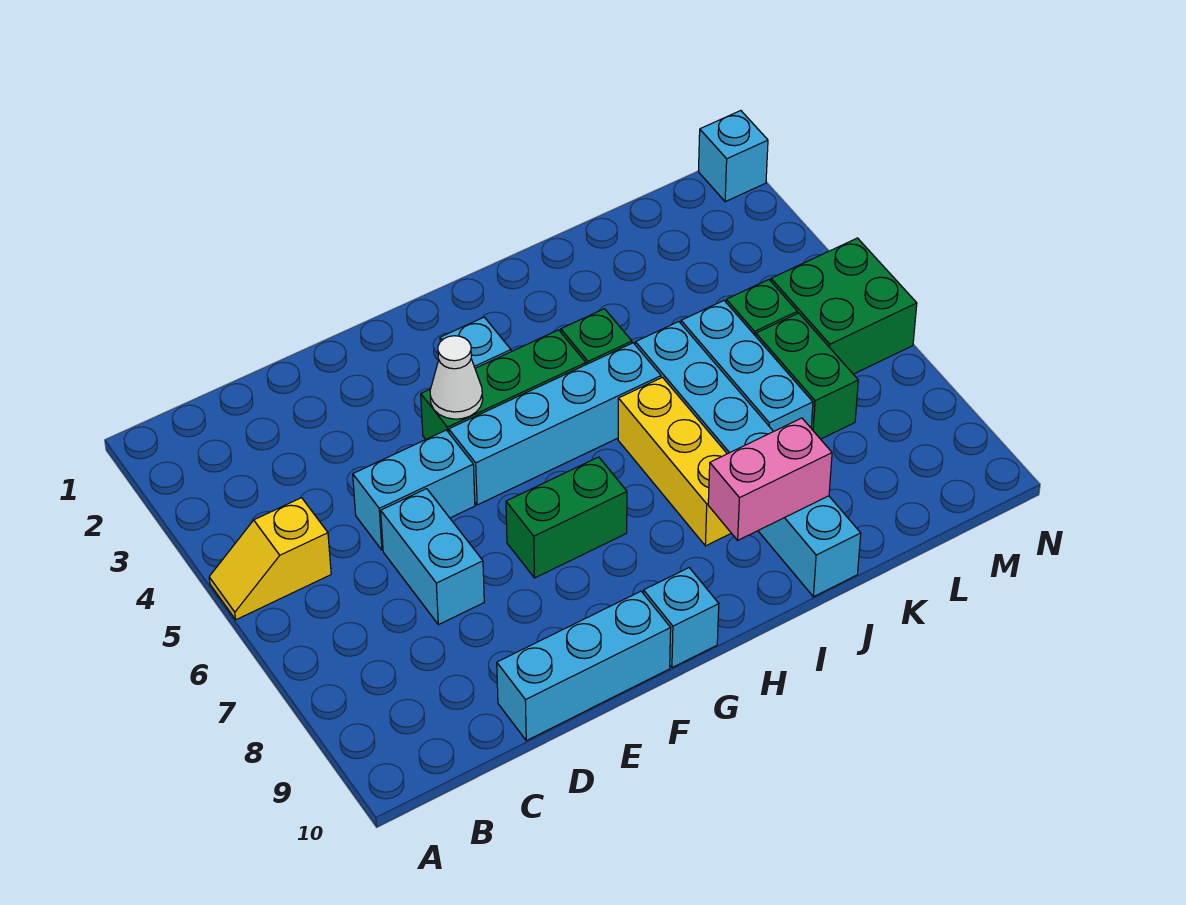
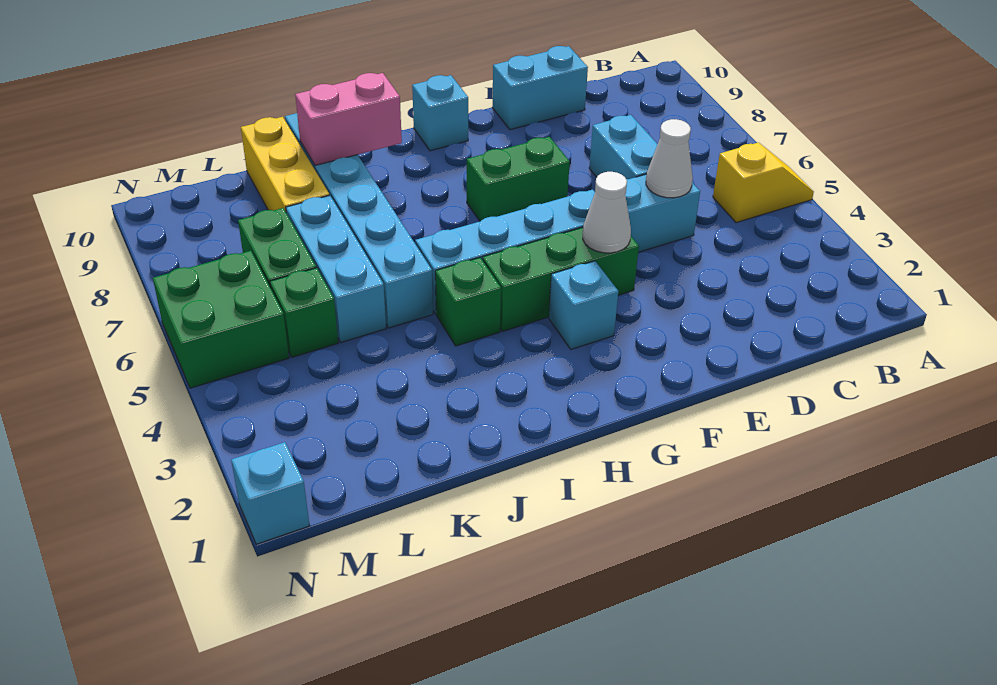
none -> white 1x1 cone [646,119,693,198]
cyan 1x3 brick [497,591,671,741] -> cyan 1x2 brick [492,46,588,130]
yellow 1x3 brick [618,377,731,546] -> yellow 1x3 brick moved to [241,117,330,211]

